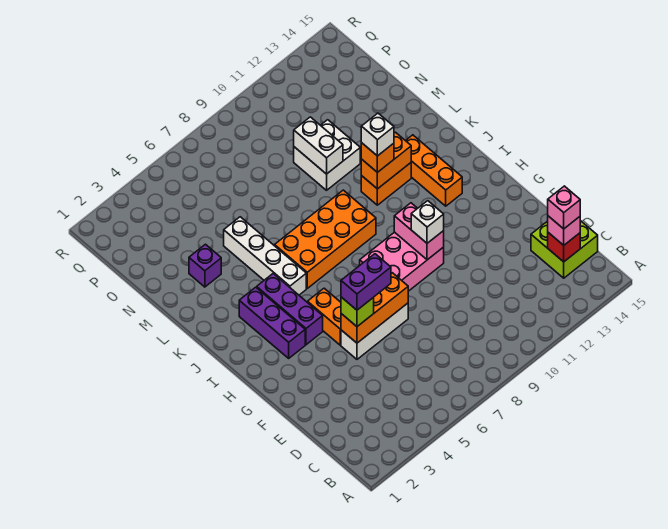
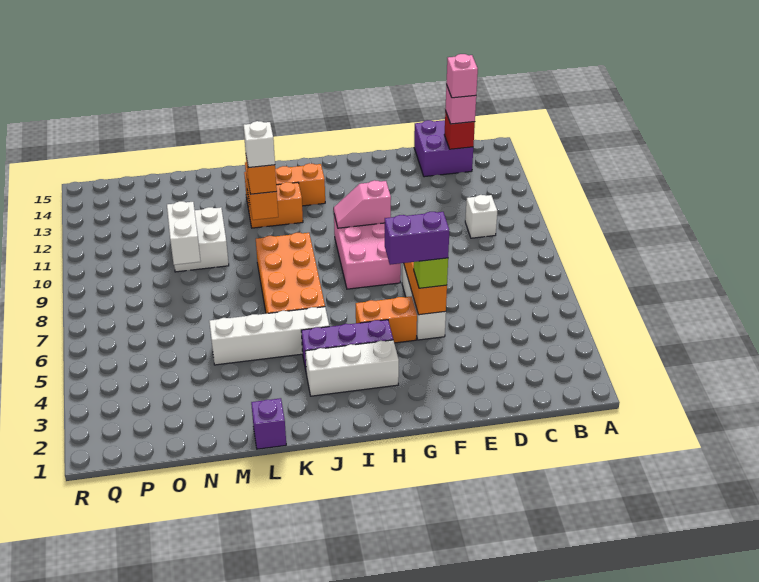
lime 2x2 brick [531,221,598,278] -> purple 2x2 brick [414,120,473,177]
purple 1x2 brick [341,254,391,310] -> purple 1x2 brick turned to [385,212,449,265]
pink 1x2 brick [394,203,444,260] -> pink 1x2 slope [334,180,391,228]
white 1x1 brick [411,201,444,243] -> white 1x1 brick moved to [465,195,497,238]
purple 1x3 brick [239,287,305,358] -> white 1x3 brick [305,340,399,396]
orange 1x2 brick [361,163,411,205] -> orange 1x2 brick turned to [247,182,303,228]
purple 1x1 brick [189,244,221,287] -> purple 1x1 brick moved to [251,398,286,449]
white 1x2 brick [294,117,343,174] -> white 1x2 brick turned to [167,201,201,265]

